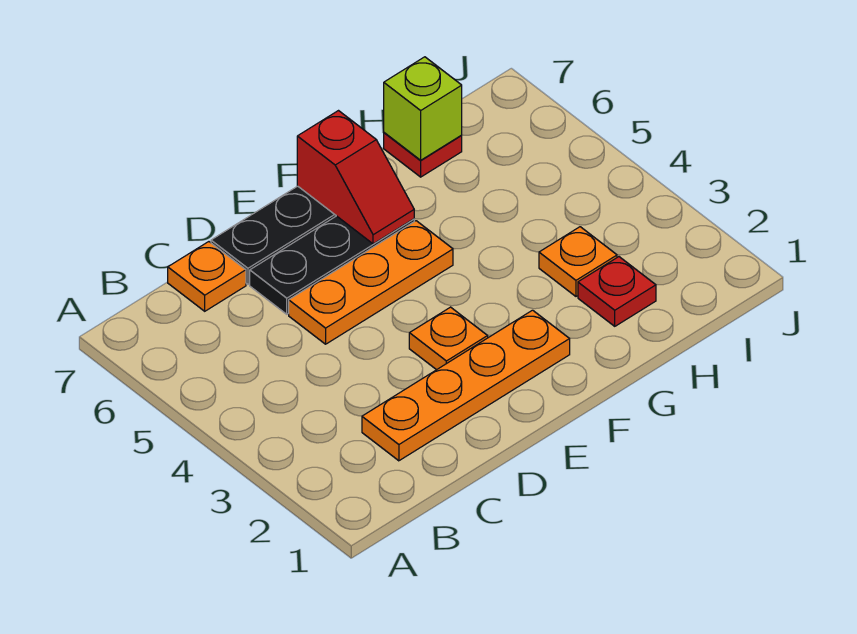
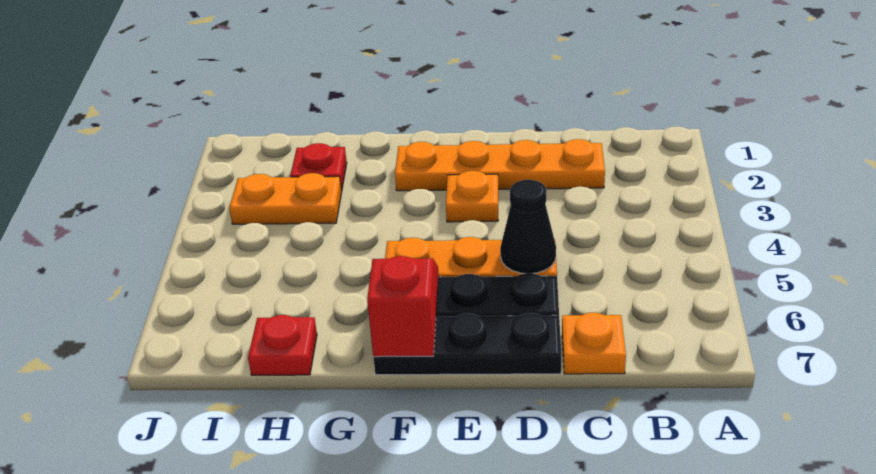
none -> black 1x1 cone [500,180,556,273]
orange 1x1 plate [539,227,617,296] -> orange 1x2 plate [229,173,341,224]
lime 1x1 brick [384,57,462,160] -> none

